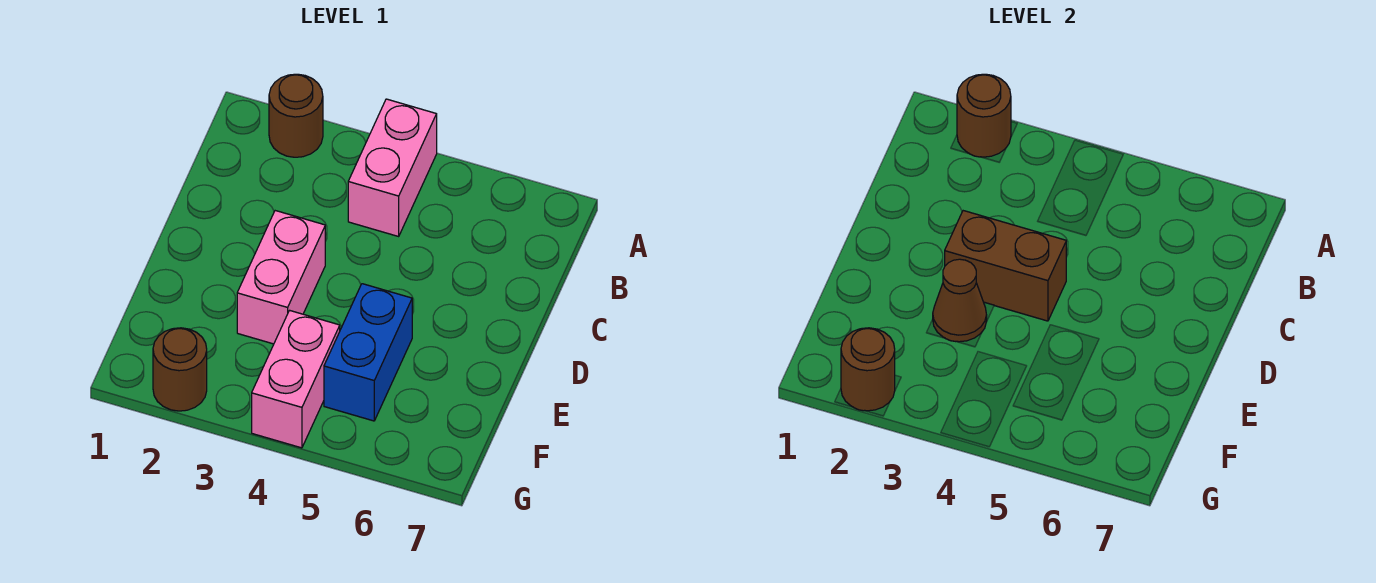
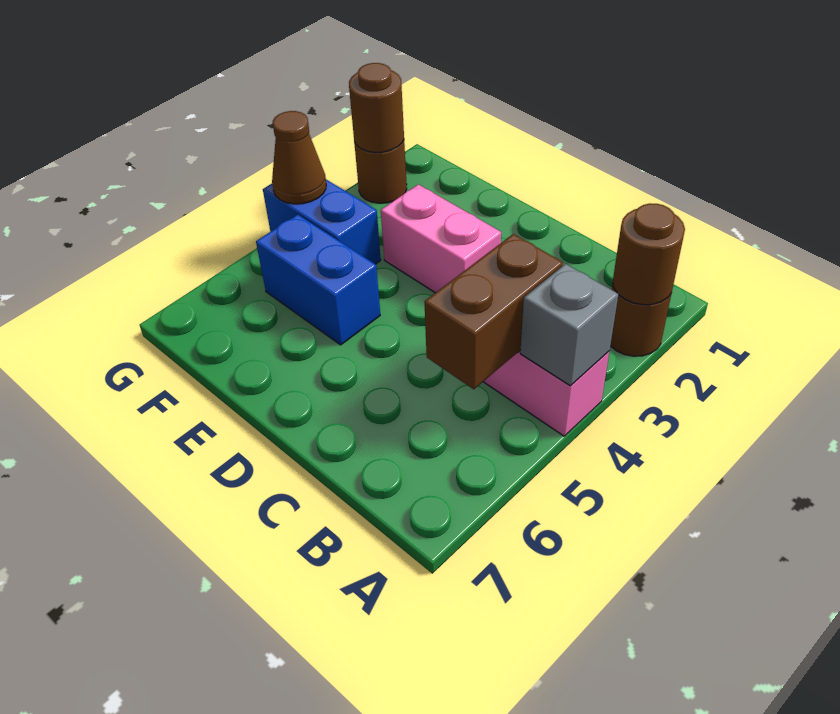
none -> grey 1x1 brick [520,264,618,386]
brown 1x2 brick [945,211,1066,321] -> brown 1x2 brick moved to [424,234,563,389]
brown 1x1 cone [933,259,987,342] -> brown 1x1 cone moved to [272,111,326,204]
pink 1x2 brick [252,310,340,448] -> blue 1x2 brick [263,180,381,264]

